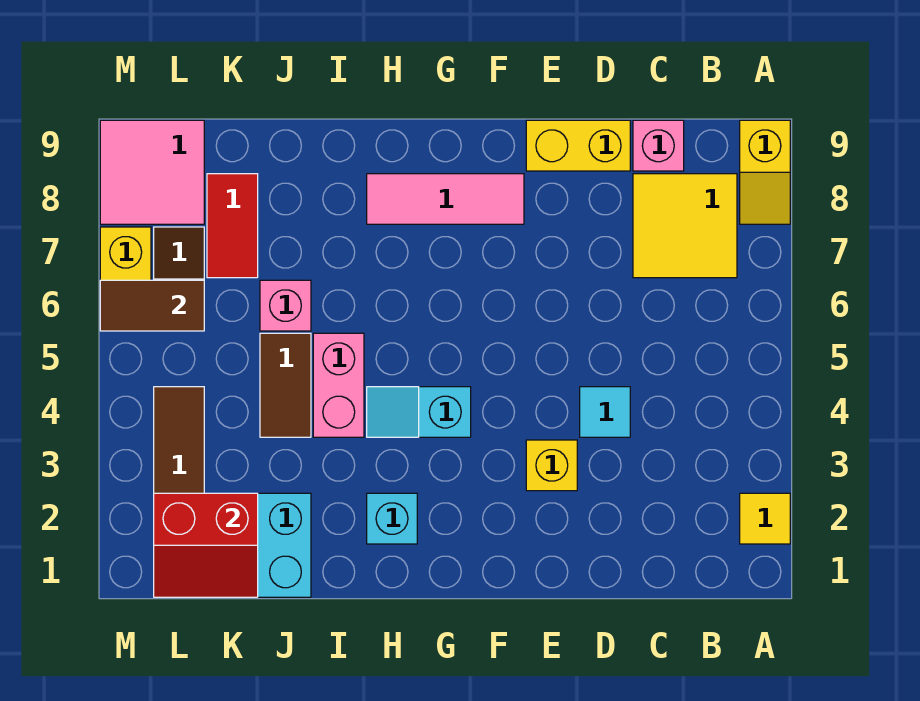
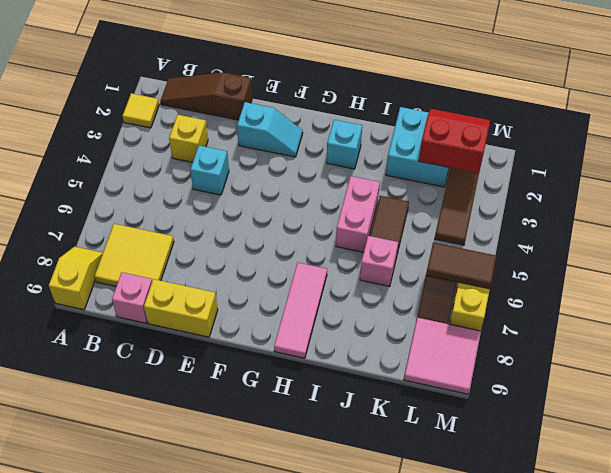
none -> brown 1x3 slope [160,72,252,120]
cyan 1x1 tile [580,387,630,437] -> cyan 1x1 brick [190,146,229,195]
yellow 1x1 brick [526,440,577,491] -> yellow 1x1 brick moved to [169,115,208,162]
pink 1x3 tile [367,174,524,224] -> pink 1x3 tile turned to [274,263,327,358]
cyan 1x2 slope [367,387,471,437] -> cyan 1x2 slope moved to [237,102,303,157]
red 1x2 tile [207,174,258,278] -> none

